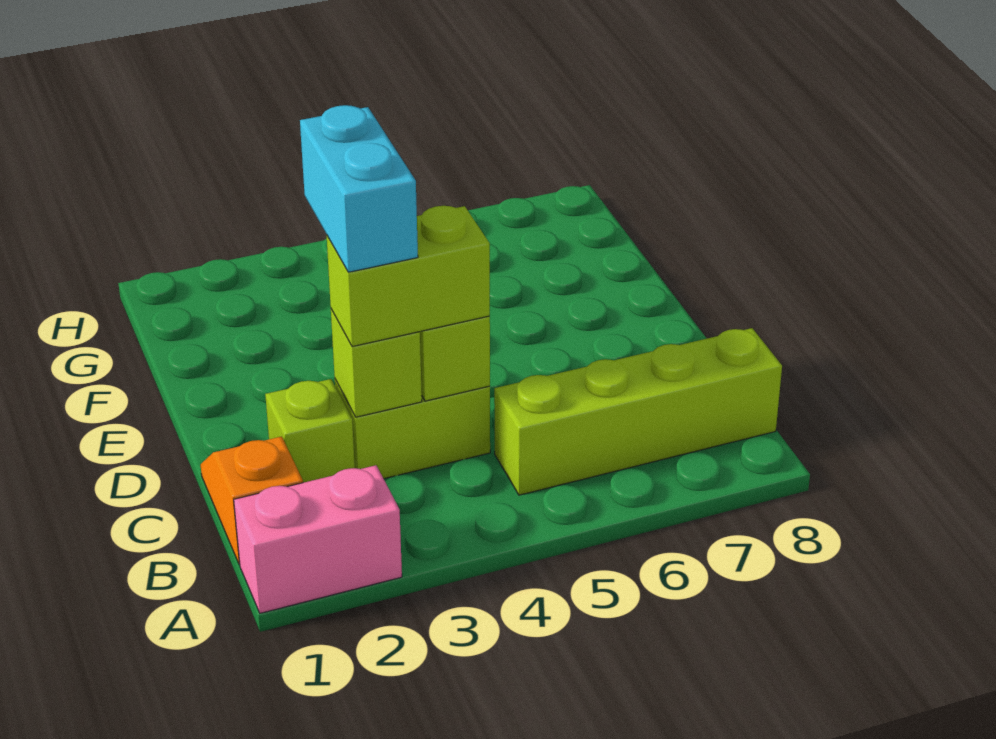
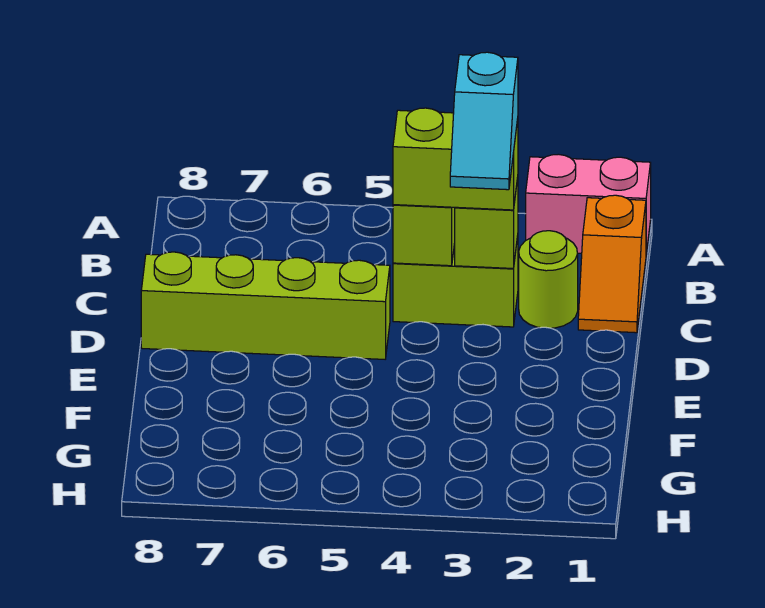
lime 1x4 brick [494,328,782,495] -> lime 1x4 brick moved to [141,252,390,359]
lime 1x1 brick [265,379,355,483] -> lime 1x1 round brick [519,231,578,328]
cyan 1x2 brick [300,105,418,272] -> cyan 1x2 slope [450,52,518,190]

